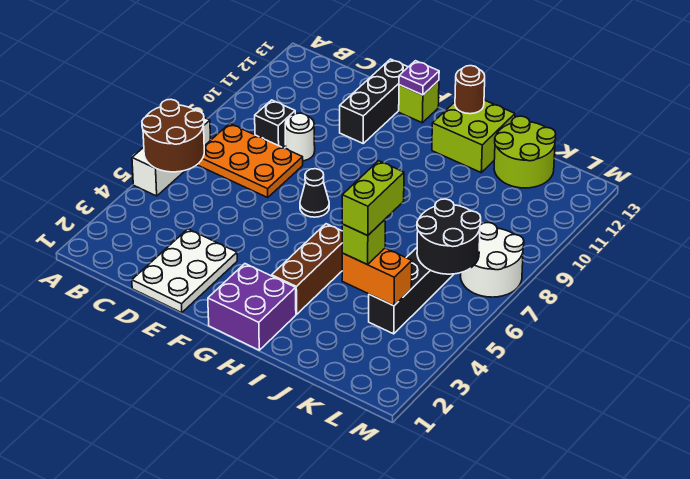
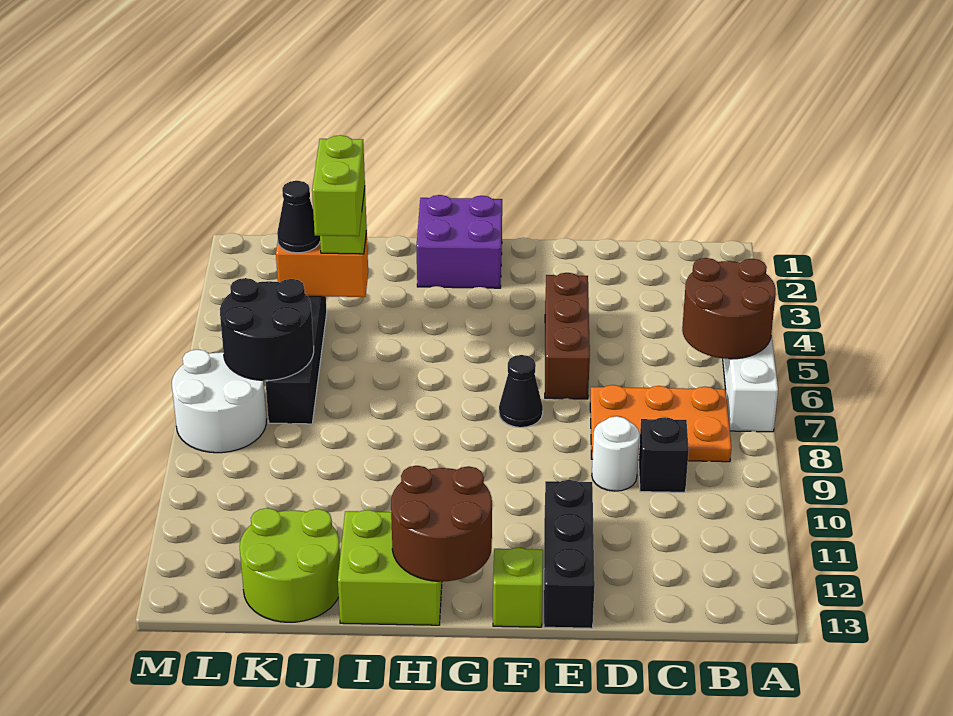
white 2x3 plate [132,229,237,313] -> none
purple 1x1 plate [399,61,439,95] -> none
brown 1x3 brick [272,224,342,314] -> brown 1x3 brick moved to [545,273,590,399]
brown 1x1 round brick [455,66,485,114] -> brown 2x2 round brick [391,466,492,582]
none -> black 1x1 cone [277,181,320,253]

